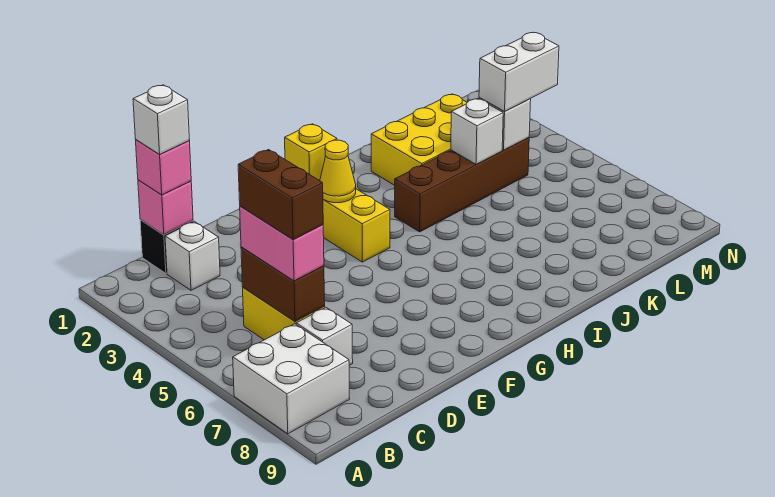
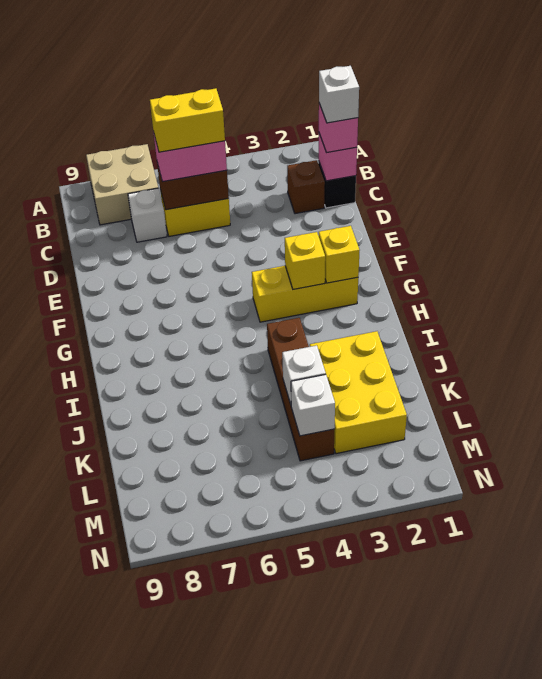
white 2x2 brick [233,324,350,434] -> tan 2x2 brick [86,144,158,225]
white 1x1 brick [165,222,220,290] -> brown 1x1 brick [287,160,325,214]
brown 1x2 brick [238,150,323,240] -> yellow 1x2 brick [150,88,225,152]
yellow 1x1 cone [320,140,356,203] -> yellow 1x1 brick [285,232,325,289]
white 1x2 brick [479,33,559,111] -> none

